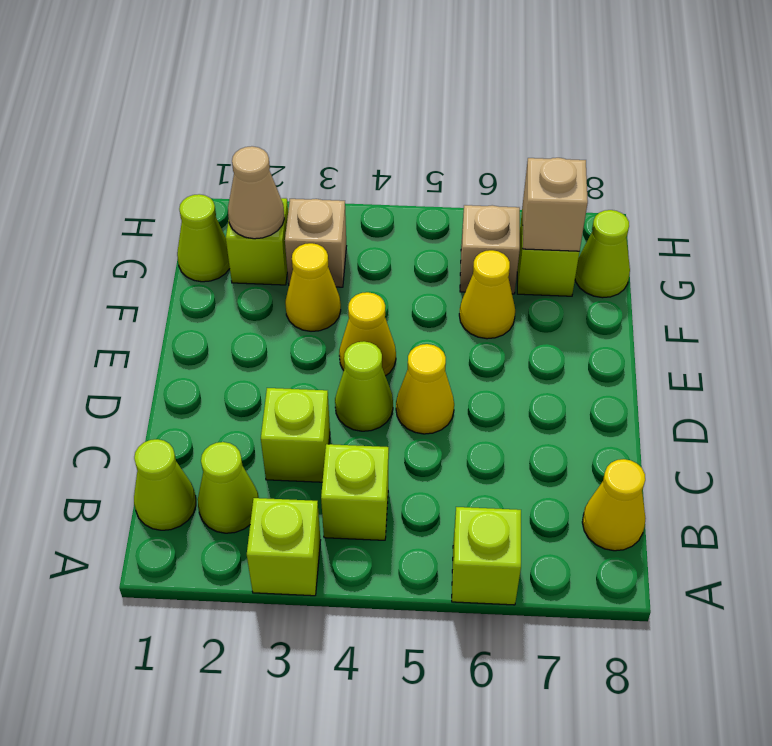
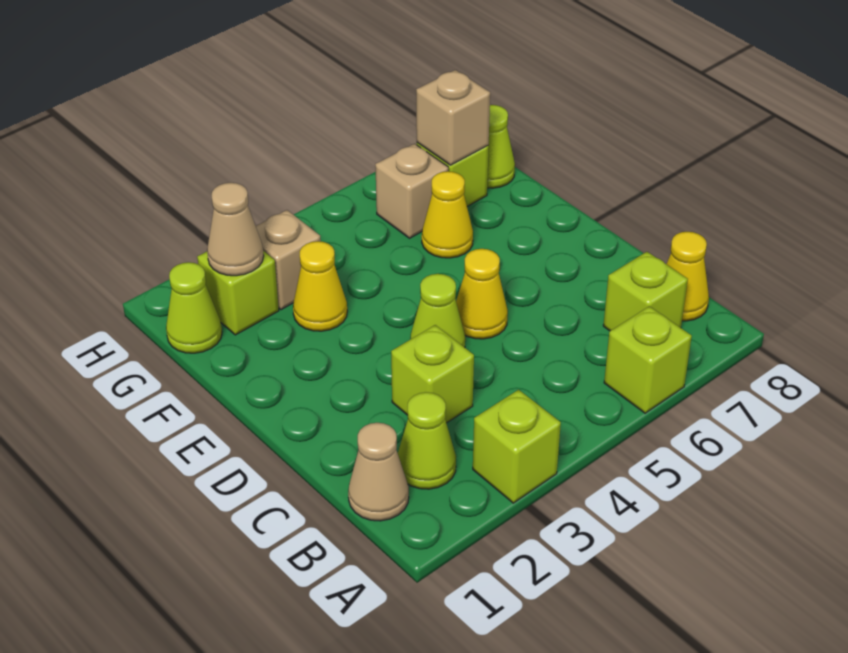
lime 1x1 cone [134,439,196,530] -> tan 1x1 cone [348,423,409,521]
lime 1x1 brick [321,444,389,540] -> lime 1x1 brick moved to [603,252,688,331]
yellow 1x1 cone [339,292,396,376] -> none

